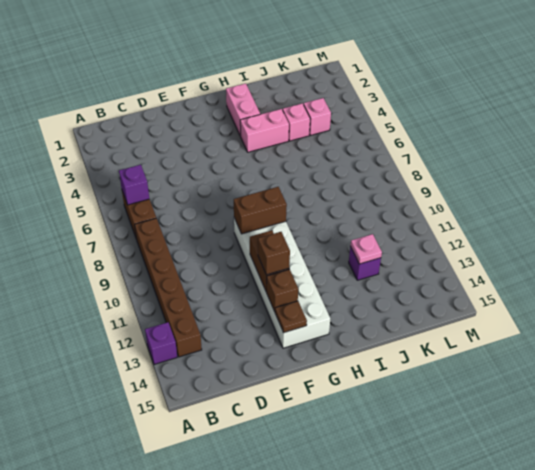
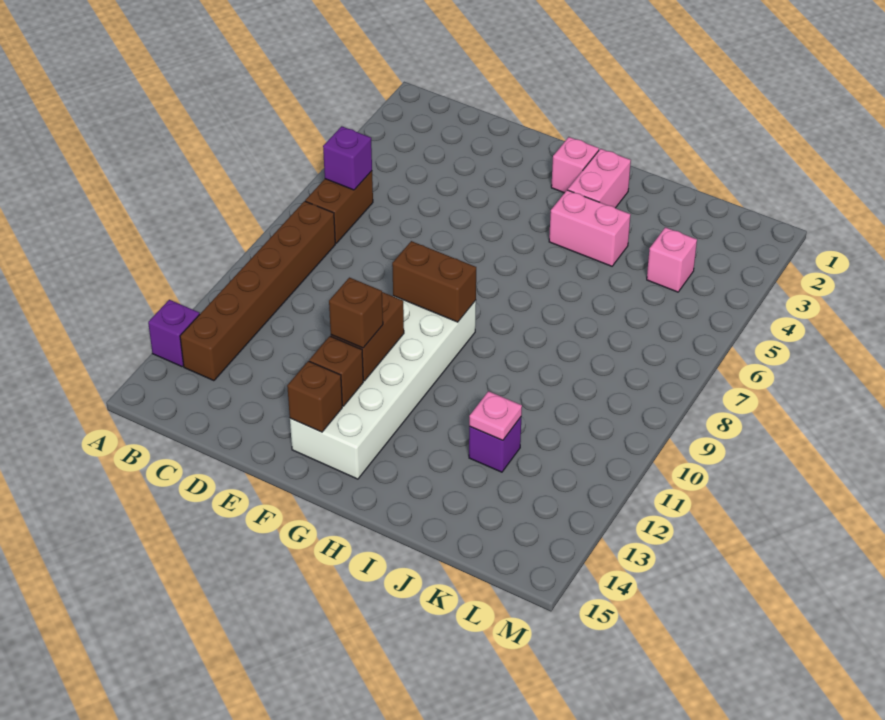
brown 1x1 plate [275,301,307,333] -> brown 1x1 brick [287,361,342,432]
pink 1x1 brick [283,103,310,141] -> pink 1x1 brick moved to [551,137,599,193]

